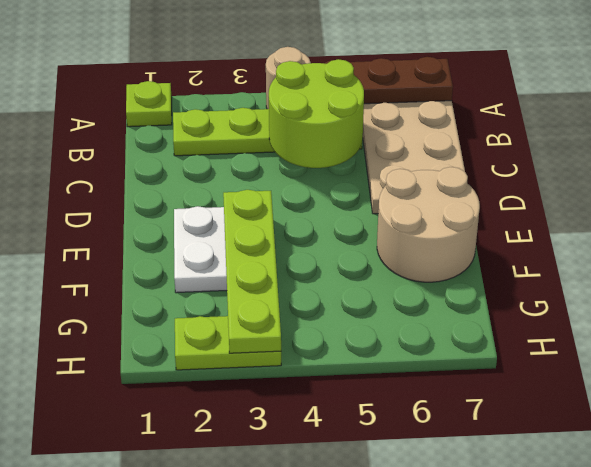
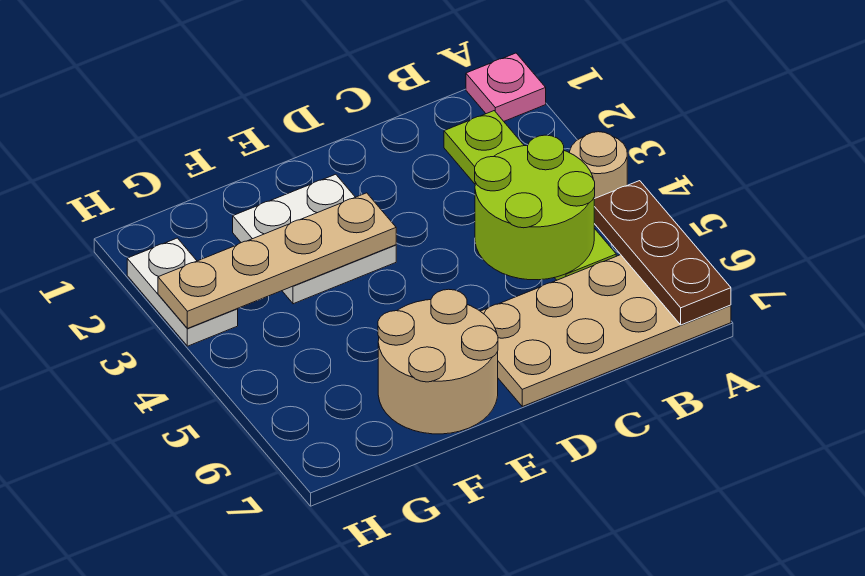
lime 1x1 plate [126,81,172,127] -> pink 1x1 plate [466,53,546,121]
lime 1x4 plate [223,190,281,353] -> tan 1x4 plate [158,193,396,328]
lime 1x2 plate [175,316,281,370] -> white 1x2 plate [127,238,238,346]

